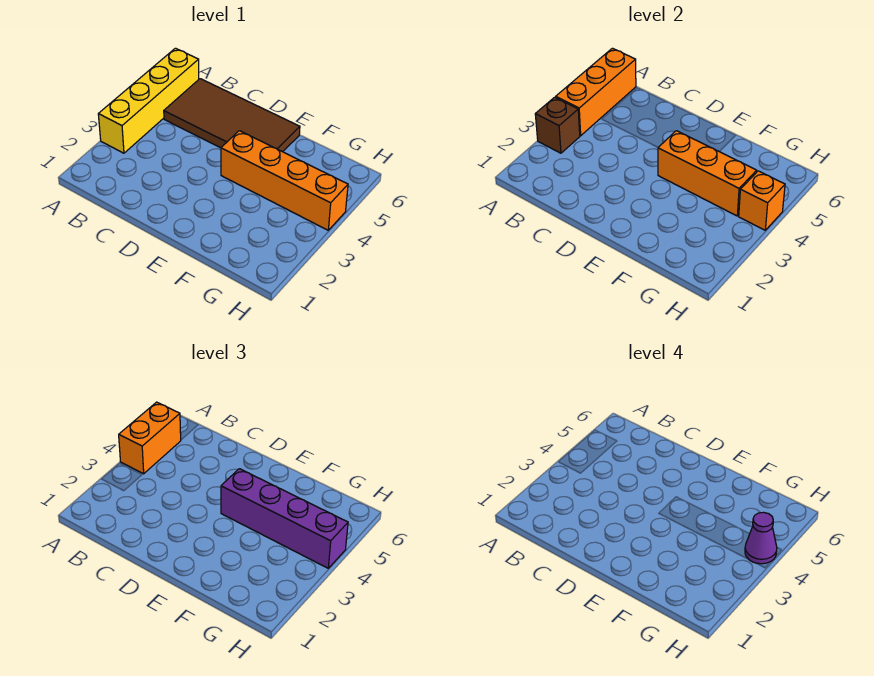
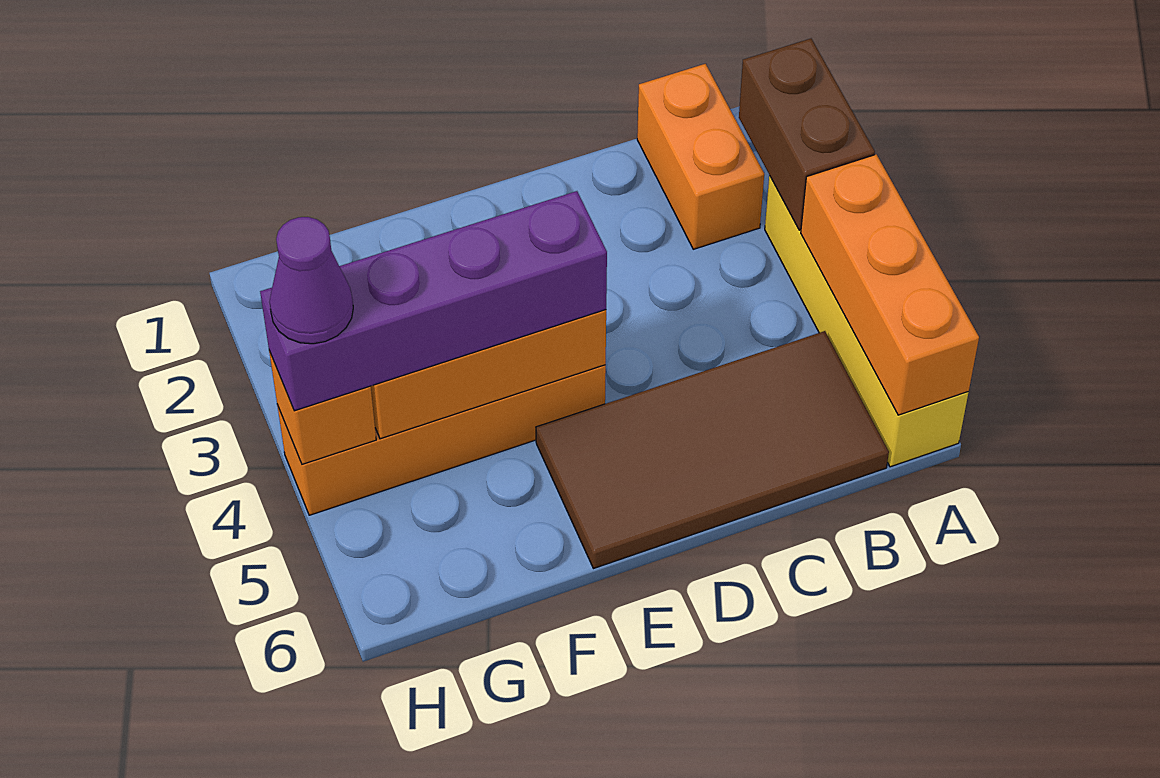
brown 1x1 brick [535,97,580,153] -> brown 1x2 brick [739,39,875,230]
orange 1x2 brick [119,402,181,474] -> orange 1x2 brick moved to [637,64,764,249]

